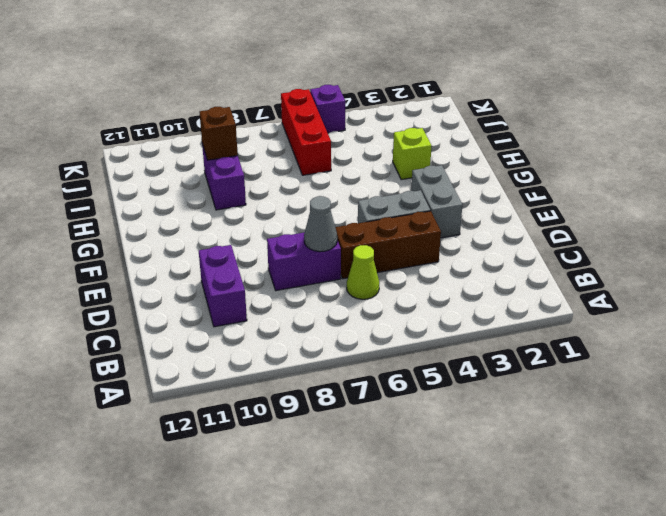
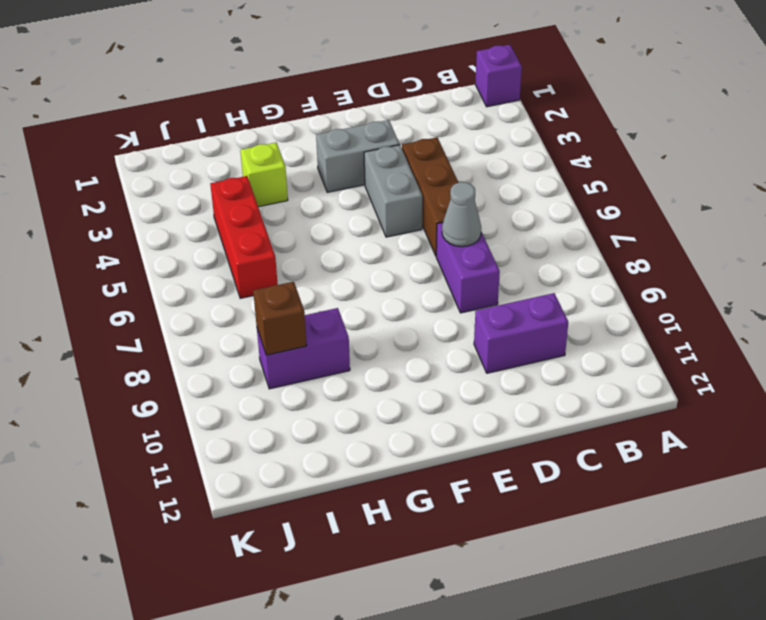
lime 1x1 cone [347,245,379,299] -> none
red 1x3 brick [281,89,331,175] -> red 1x3 brick turned to [210,176,278,298]
purple 1x1 brick [310,85,345,133] -> purple 1x1 brick moved to [475,45,522,107]

